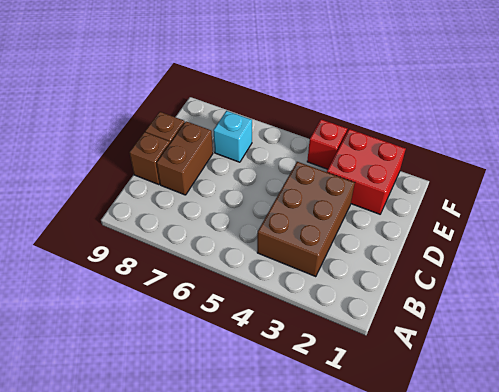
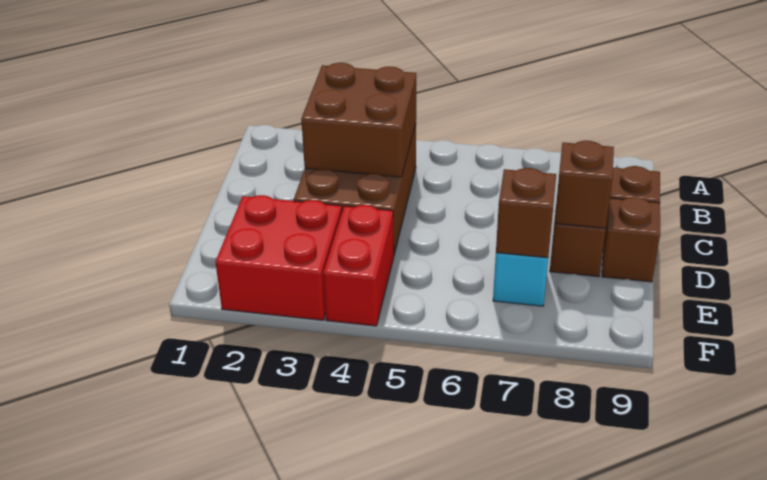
none -> brown 2x2 brick [301,63,416,177]
none -> brown 1x1 brick [554,141,614,228]
none -> brown 1x1 brick [496,168,556,258]
red 1x1 brick [307,119,347,169] -> red 1x2 brick [323,205,394,326]

